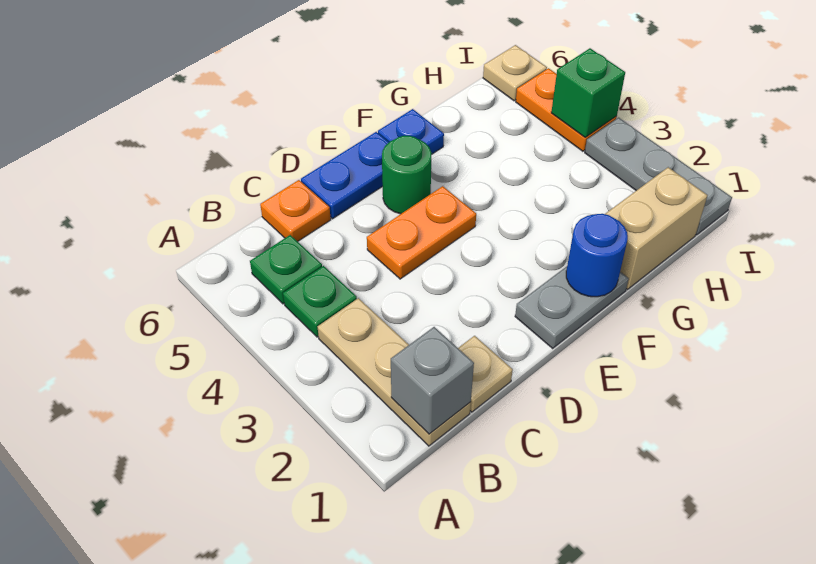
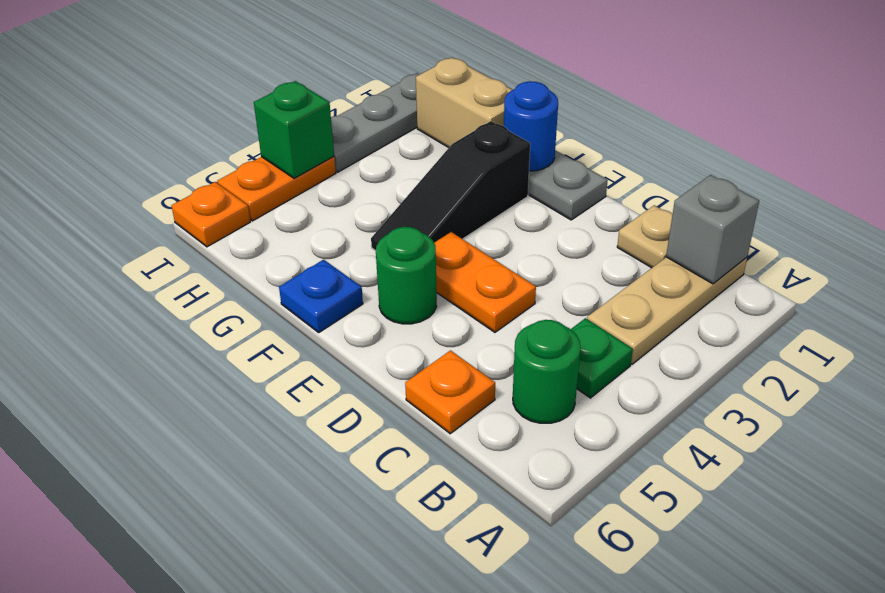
green 1x1 plate [250,235,322,304] -> green 1x1 round brick [513,320,581,423]
blue 1x2 plate [301,132,389,219] -> none
none -> black 1x3 slope [371,121,530,251]
tan 1x1 plate [483,45,547,101] -> orange 1x1 plate [172,182,250,247]

